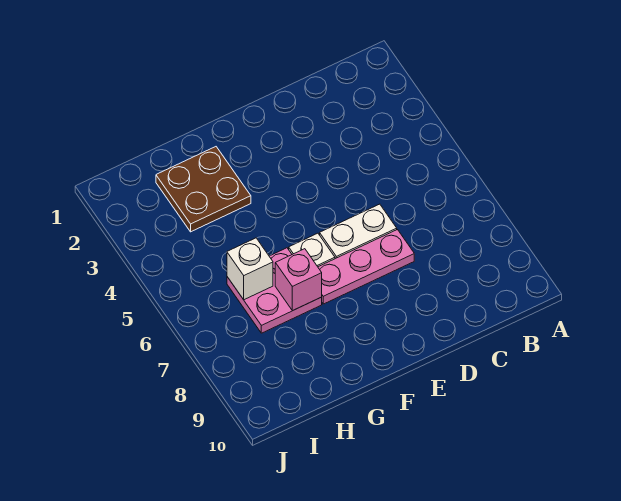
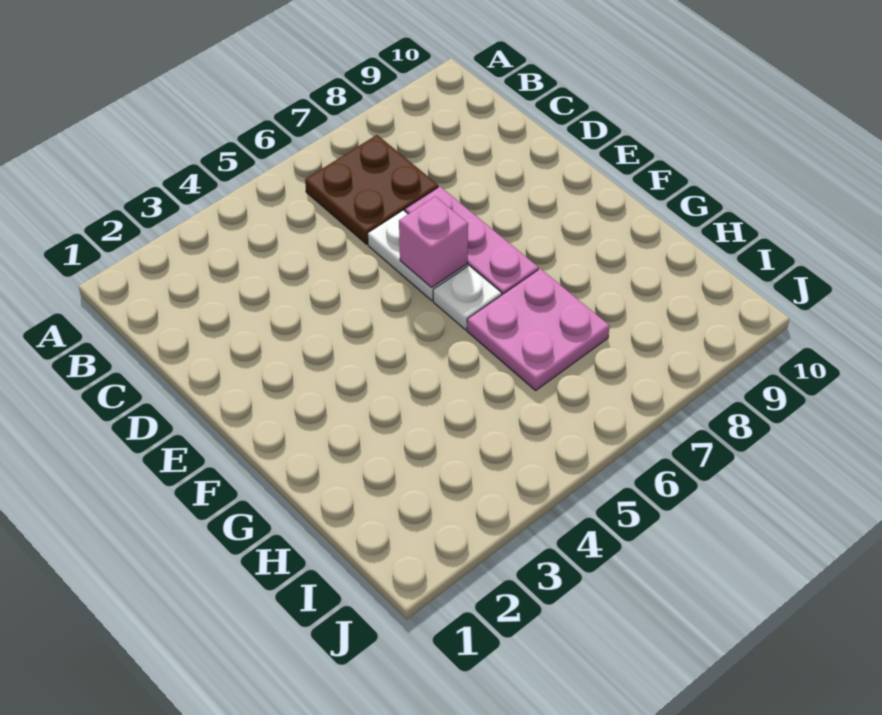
brown 2x2 plate [156,147,251,232] -> brown 2x2 plate moved to [305,135,438,244]
pink 1x1 brick [275,249,322,311] -> pink 1x1 brick moved to [399,197,468,288]
white 1x1 brick [227,238,273,300] -> none

